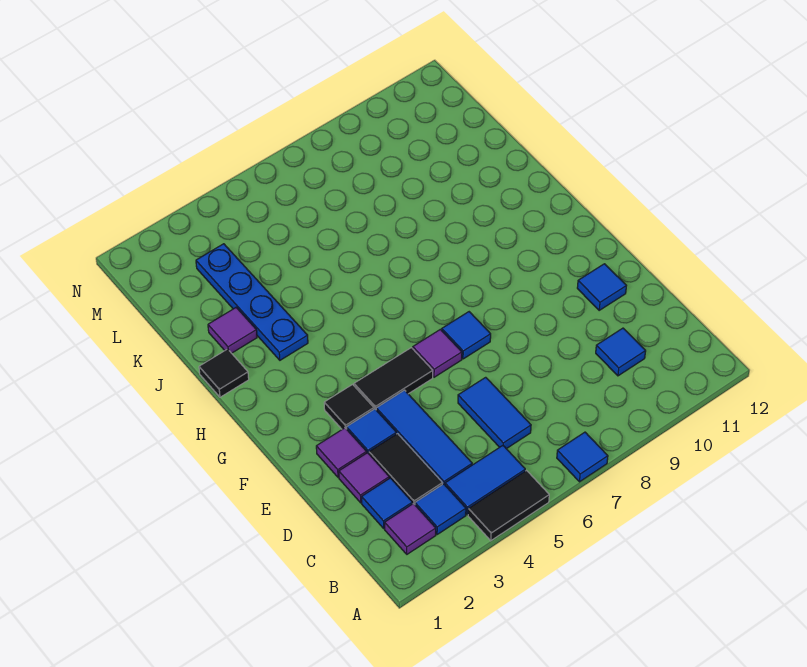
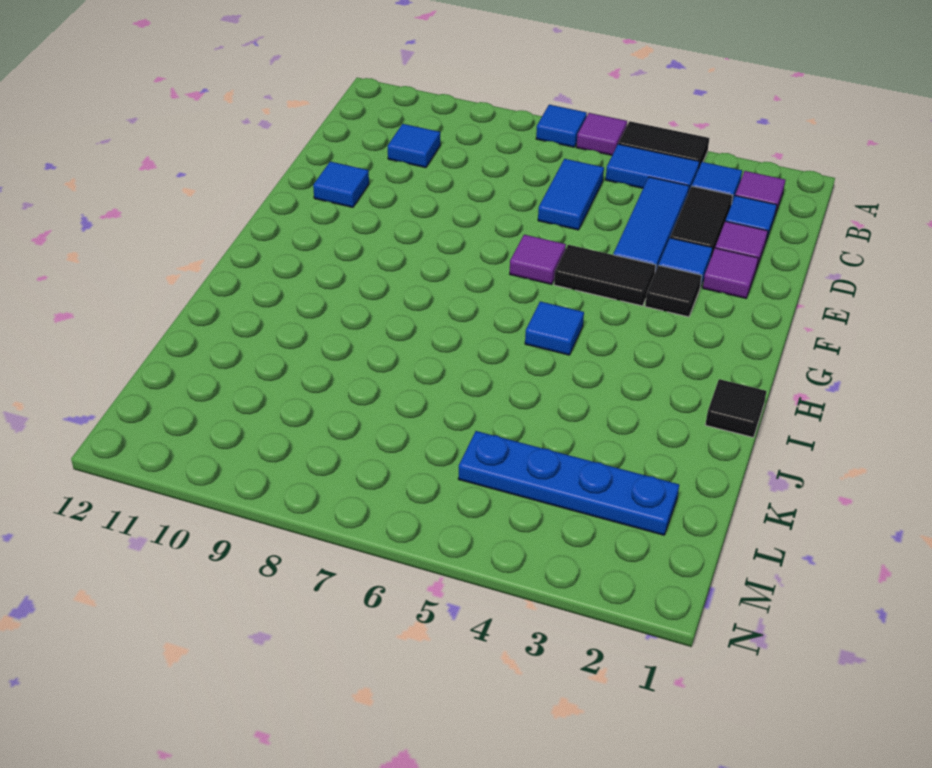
blue 1x1 tile [442,312,491,359] -> blue 1x1 tile moved to [525,301,584,355]
blue 1x4 plate [196,244,308,360] -> blue 1x4 plate turned to [458,431,679,535]
purple 1x1 tile [208,308,257,353] -> purple 1x1 tile moved to [576,113,627,155]

